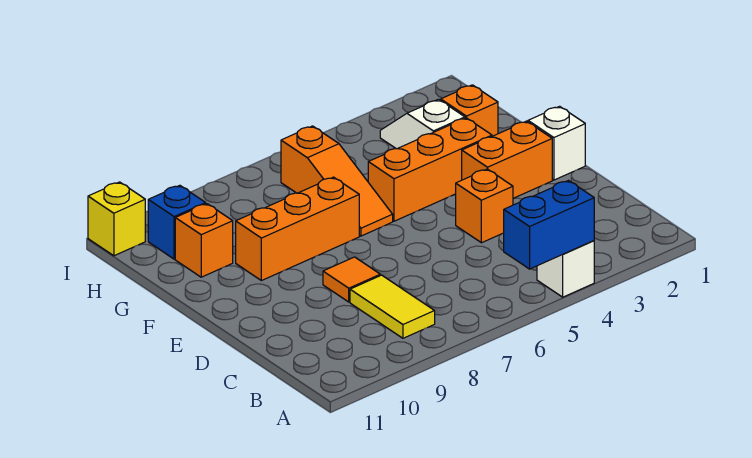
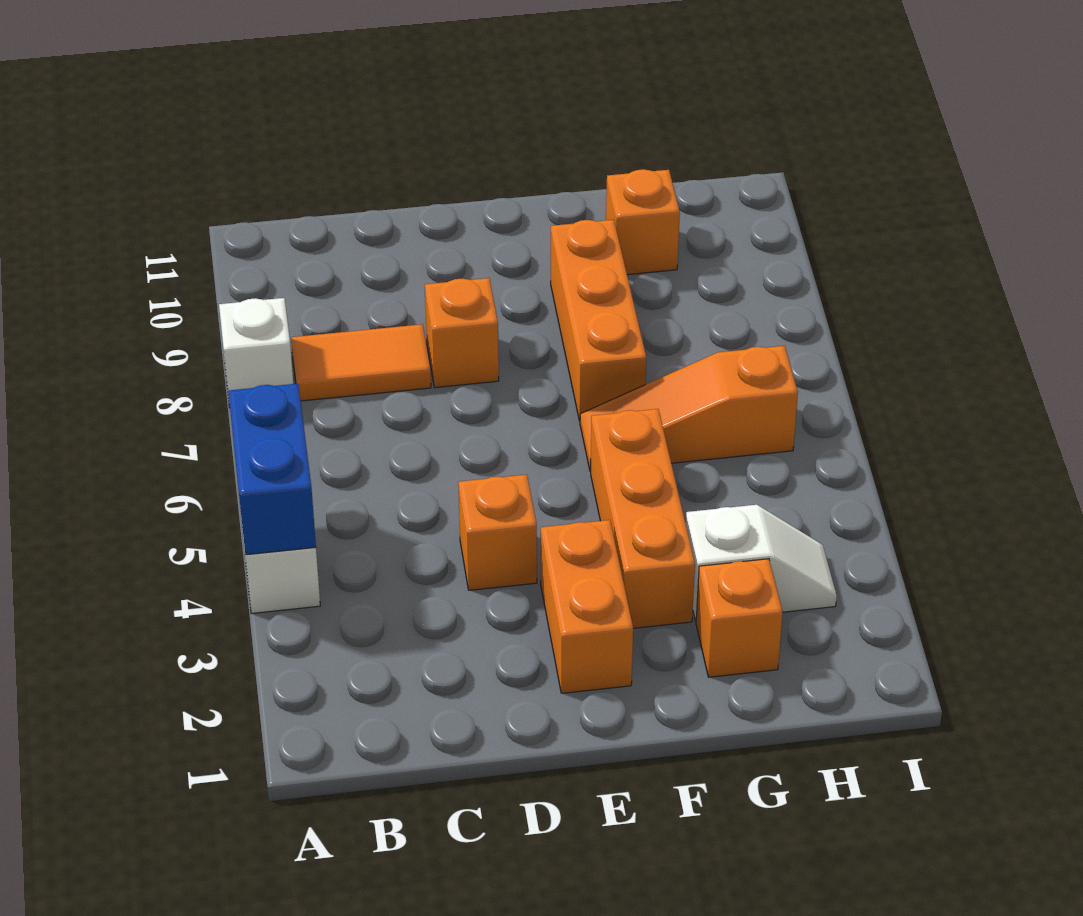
yellow 1x2 tile [350,275,435,338] -> orange 1x2 tile [291,324,431,401]
orange 1x1 tile [323,257,380,302] -> orange 1x1 brick [425,278,499,388]
white 1x1 brick [528,106,585,180] -> white 1x1 brick moved to [219,298,293,408]
blue 1x1 brick [148,185,206,259] -> none
yellow 1x1 brick [88,182,145,256] -> none

